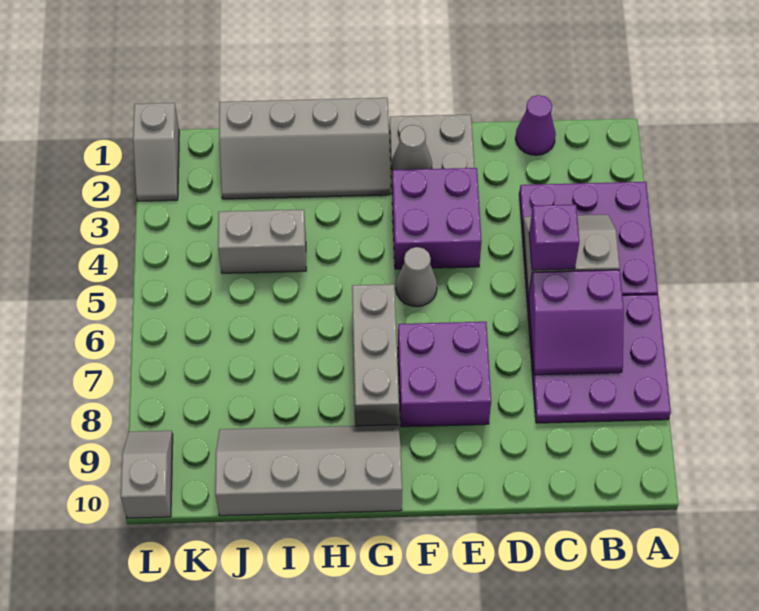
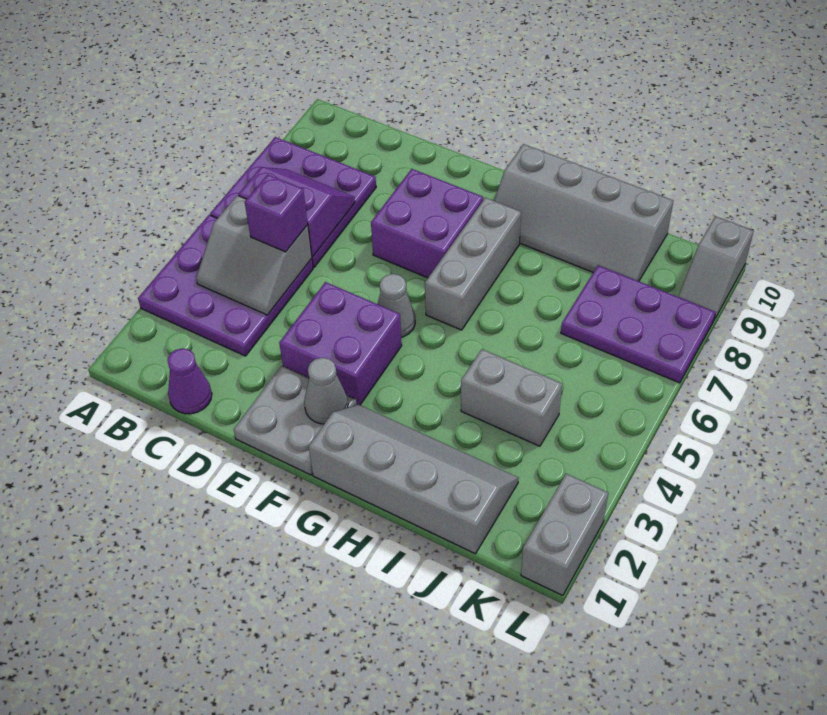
none -> purple 2x3 plate [561,265,715,383]
grey 1x2 slope [133,103,179,201] -> grey 1x2 brick [521,474,608,596]

